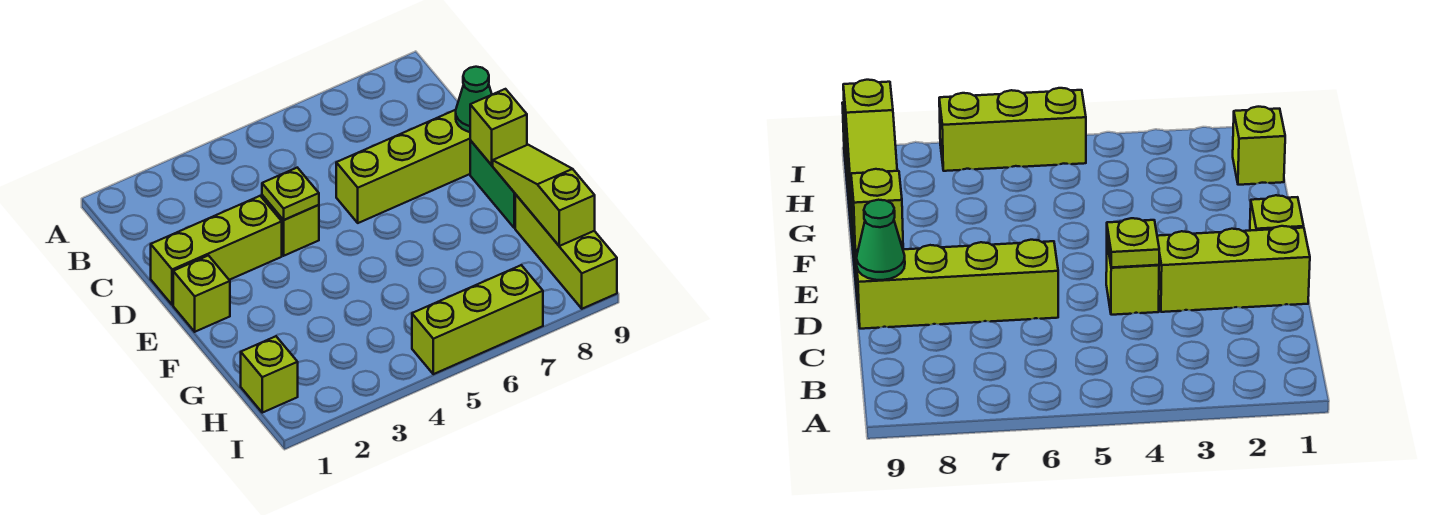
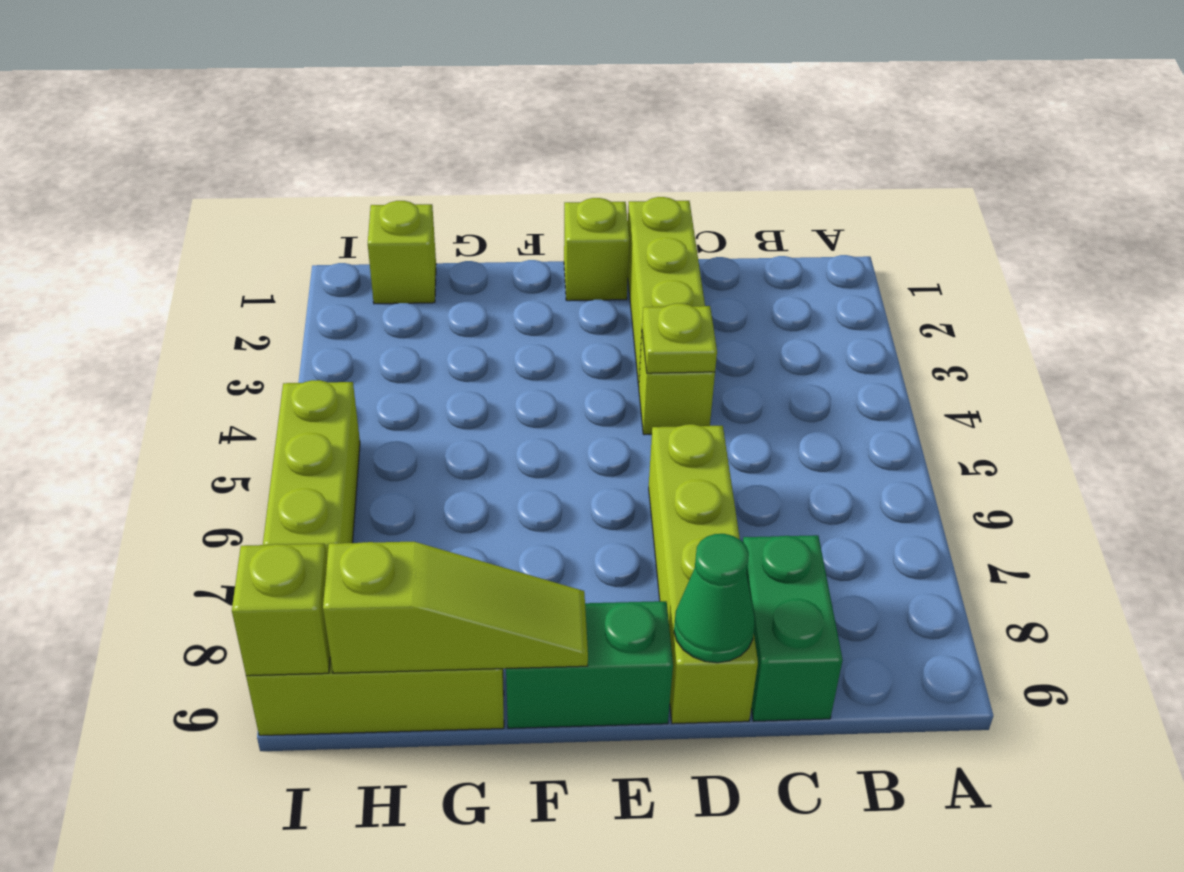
none -> green 1x2 brick [743,535,843,721]
lime 1x1 brick [470,89,527,165] -> lime 1x1 brick moved to [232,544,330,676]

